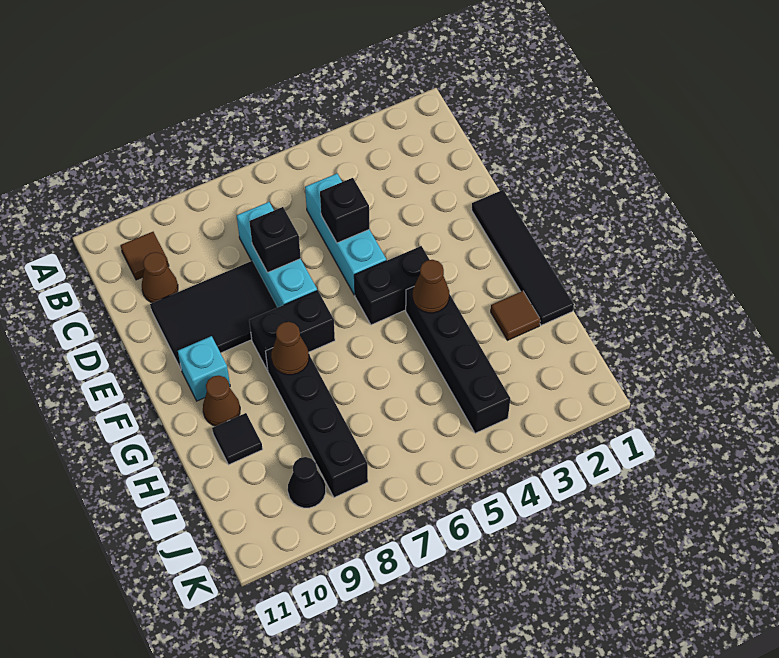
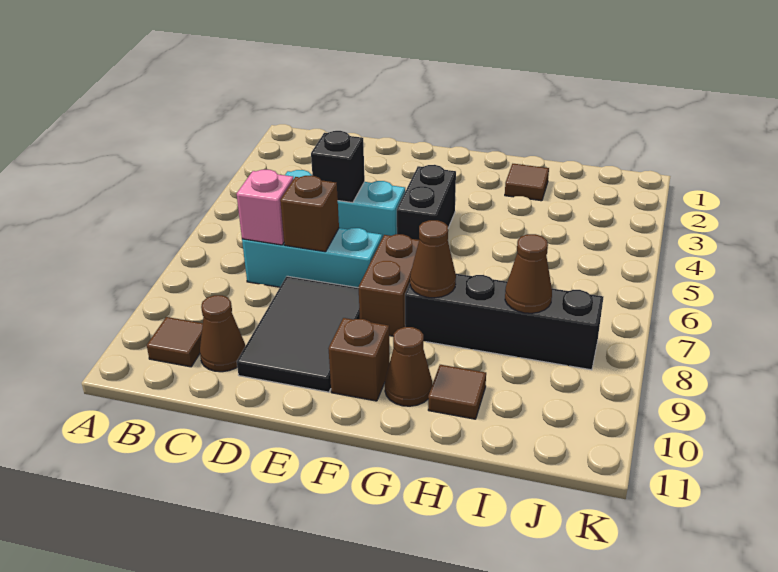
none -> pink 1x1 brick [237,170,294,245]
black 1x1 brick [249,207,301,273] -> brown 1x1 brick [280,175,339,252]
black 1x4 tile [472,190,574,325] -> none
black 1x2 brick [249,290,335,370] -> brown 1x2 brick [358,234,419,336]
cyan 1x1 brick [178,336,230,401] -> brown 1x1 brick [328,318,390,401]
black 1x4 brick [406,287,510,433] -> none
brown 1x1 cone [413,260,449,313] -> brown 1x1 cone moved to [505,234,552,313]
black 1x1 tile [212,413,263,465] -> brown 1x1 tile [428,365,486,419]
black 1x1 cone [288,457,326,508] -> none

